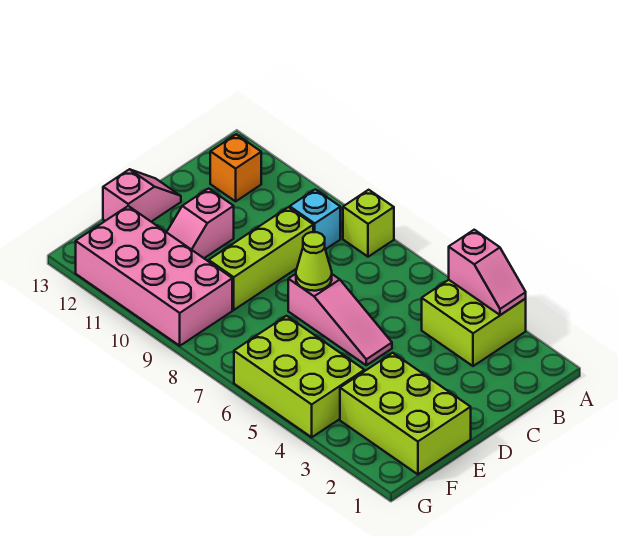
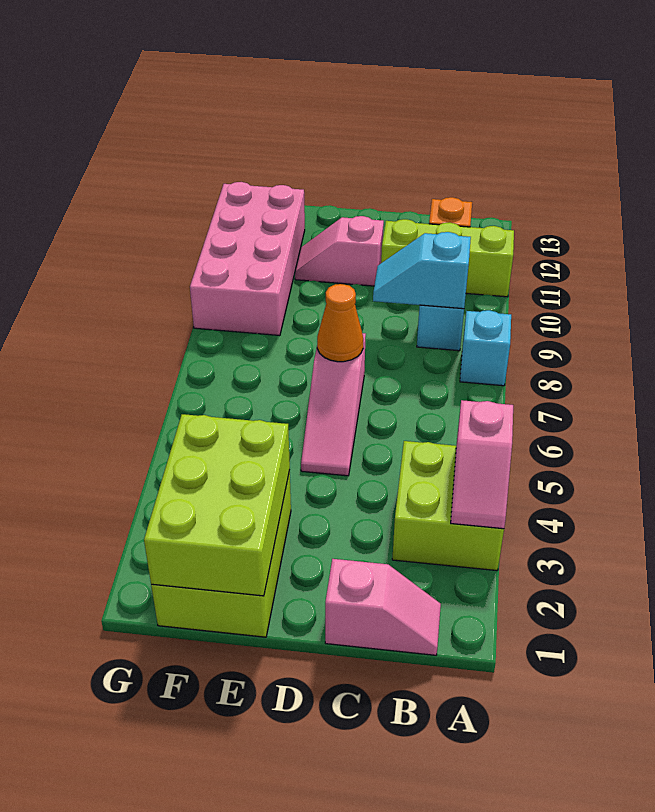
lime 1x1 brick [343,190,394,257] -> cyan 1x1 brick [460,310,511,386]
none -> cyan 1x2 slope [373,232,471,309]
lime 1x3 brick [209,207,313,310] -> lime 1x3 brick moved to [381,219,514,297]
lime 1x1 cone [296,232,332,291] -> orange 1x1 cone [317,284,363,362]
pink 1x2 slope [103,169,181,222] -> pink 1x2 slope moved to [325,559,441,655]
lime 2x3 brick [234,316,364,437] -> lime 2x3 brick moved to [144,414,290,596]

